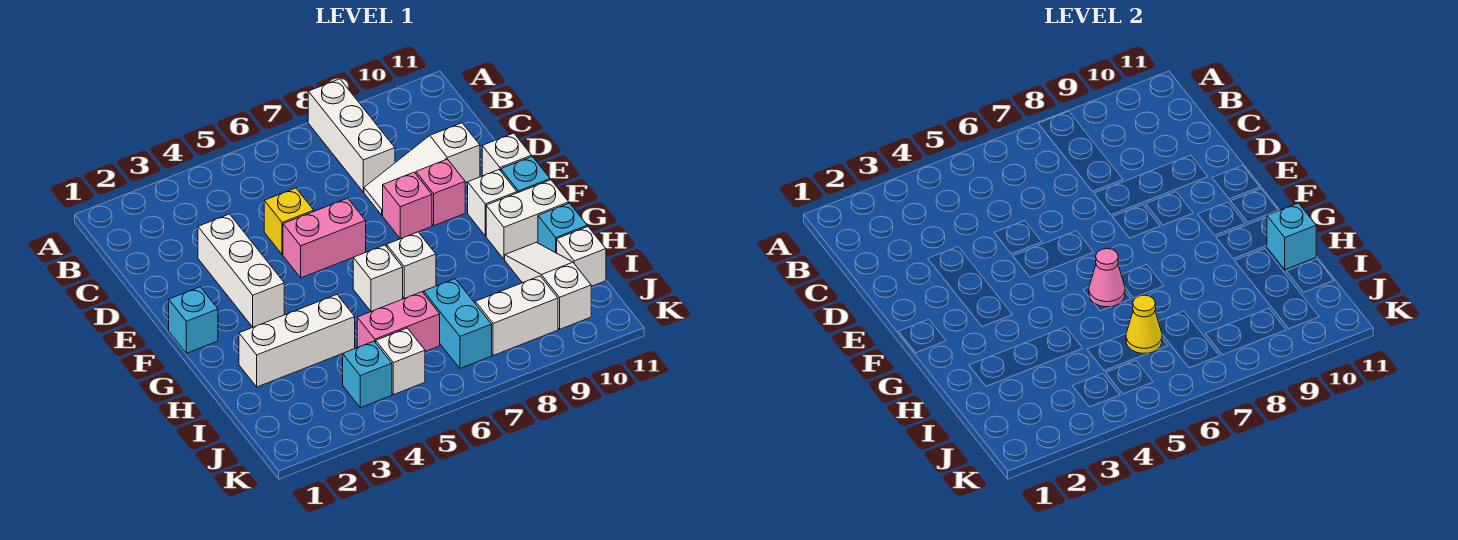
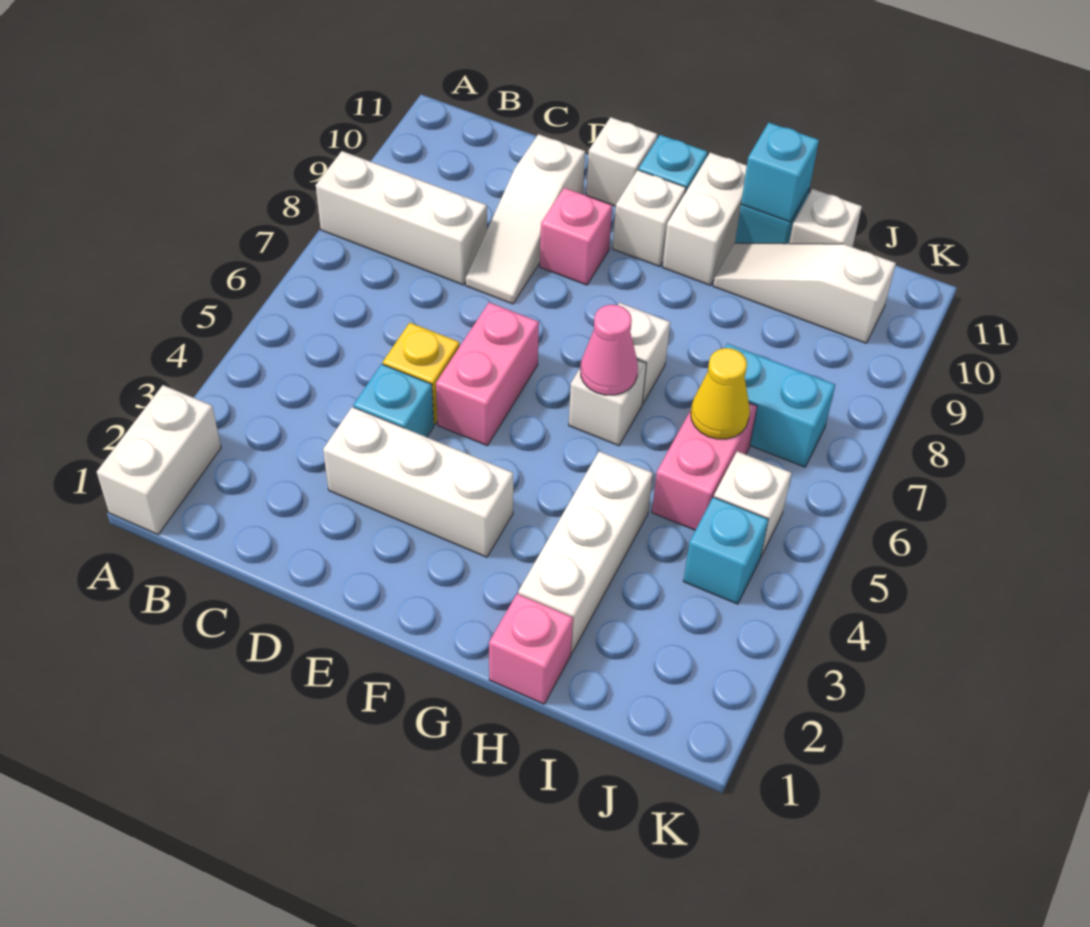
pink 1x1 brick [383,172,432,239] -> pink 1x1 brick moved to [489,594,573,704]
cyan 1x1 brick [169,287,218,353] -> cyan 1x1 brick moved to [353,364,434,437]
white 1x2 brick [475,276,558,356] -> white 1x2 brick moved to [97,385,221,534]

